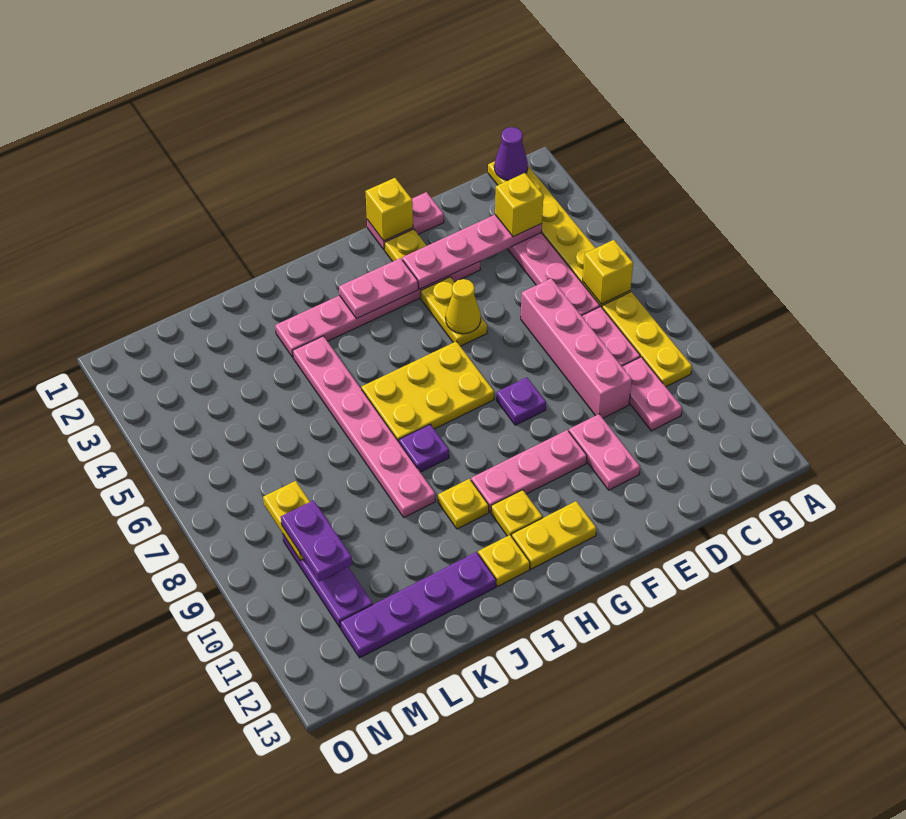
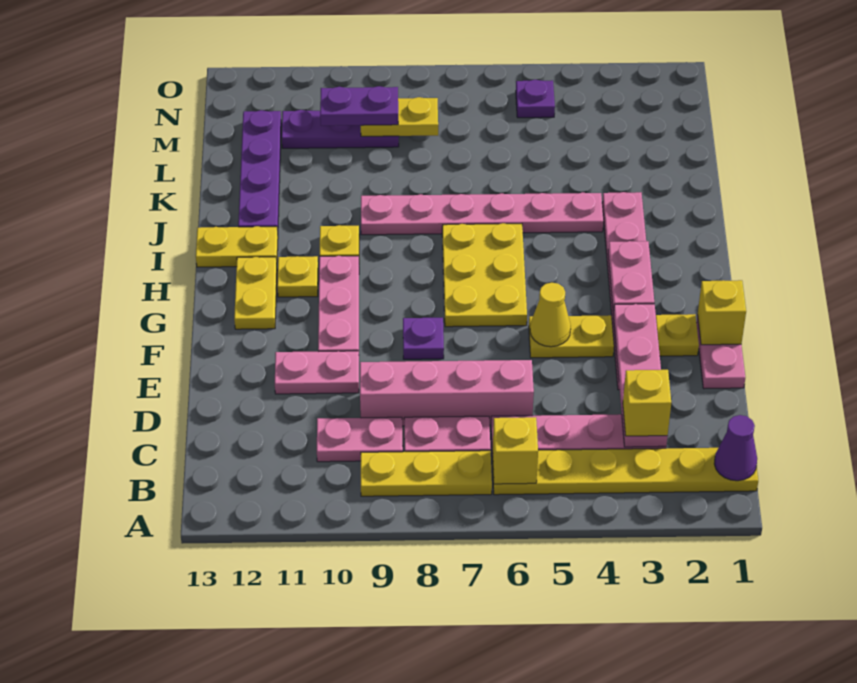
purple 1x1 plate [399,425,449,472] -> purple 1x1 plate moved to [516,80,555,118]
yellow 1x1 plate [478,535,530,586] -> yellow 1x2 plate [196,226,278,267]

